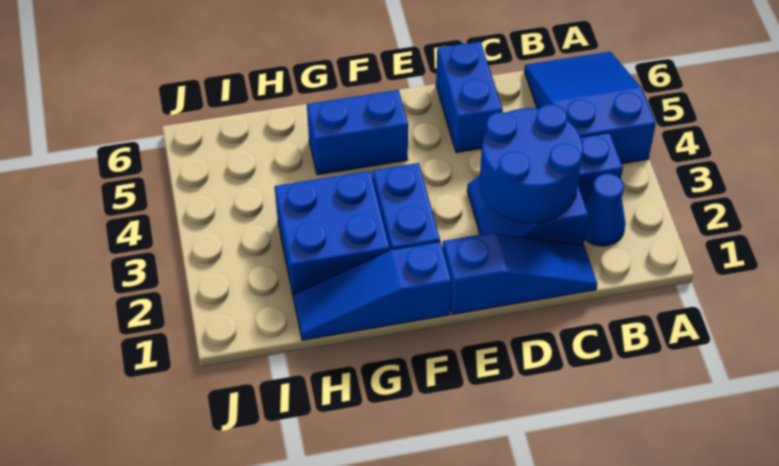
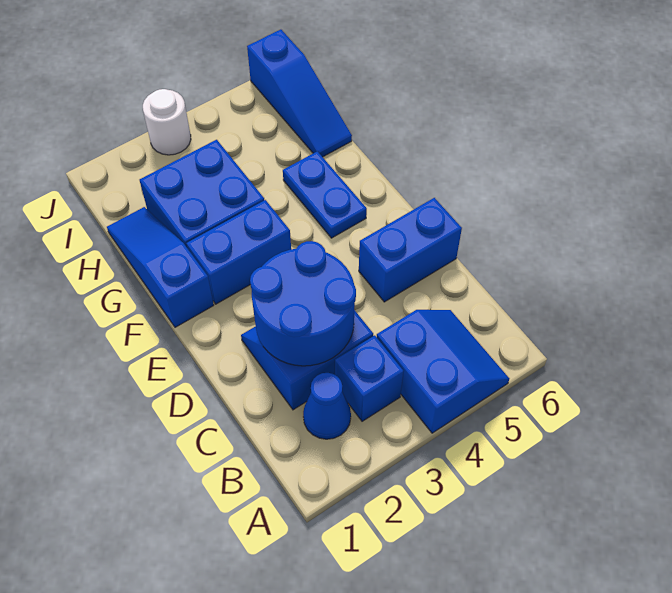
blue 2x3 slope [524,52,656,164] -> blue 2x2 slope [377,310,509,433]
blue 1x3 slope [443,233,597,315] -> blue 1x3 slope moved to [247,30,352,157]
blue 1x2 brick [307,90,408,175] -> blue 1x2 plate [283,151,367,238]
none -> white 1x1 round brick [143,89,191,155]

